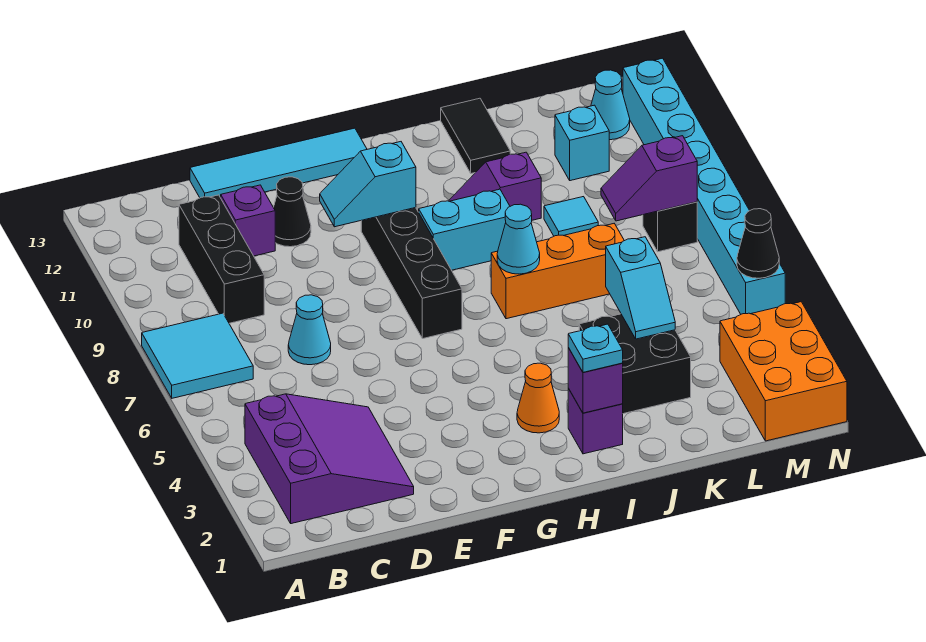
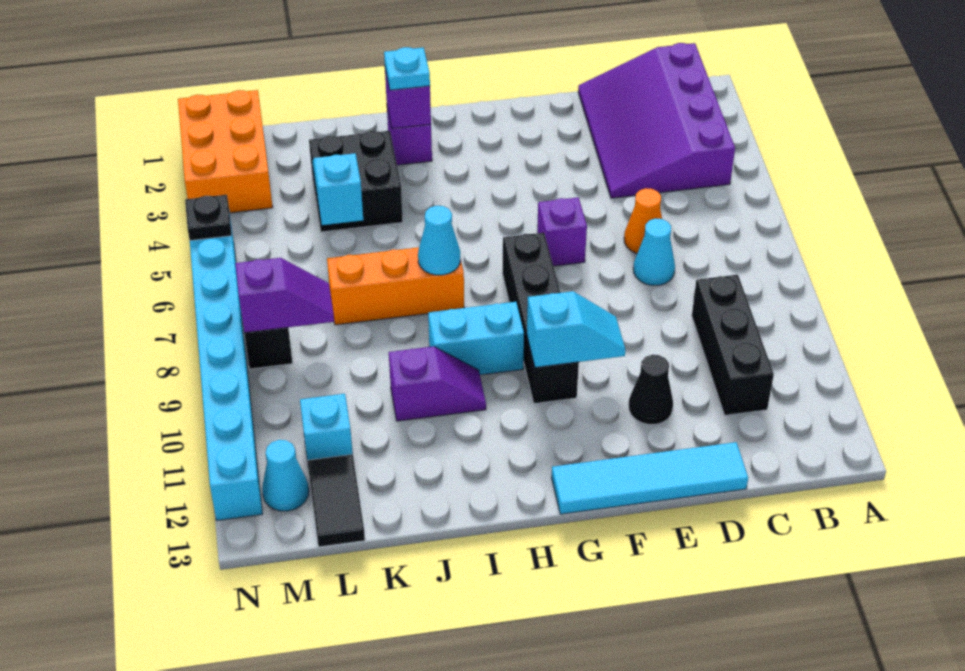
cyan 2x2 tile [142,313,253,398] -> none
purple 3x3 slope [245,394,414,524] -> purple 3x4 slope [578,43,735,198]
purple 1x1 brick [221,185,275,256] -> purple 1x1 brick moved to [537,197,587,266]
orange 1x1 cone [517,363,559,433] -> orange 1x1 cone moved to [624,188,662,253]
black 1x2 tile [441,98,510,173] -> black 1x2 tile moved to [307,454,365,547]
cyan 1x1 tile [544,197,598,236] -> none
black 1x1 cone [737,209,779,278] -> black 1x1 plate [185,195,232,241]

